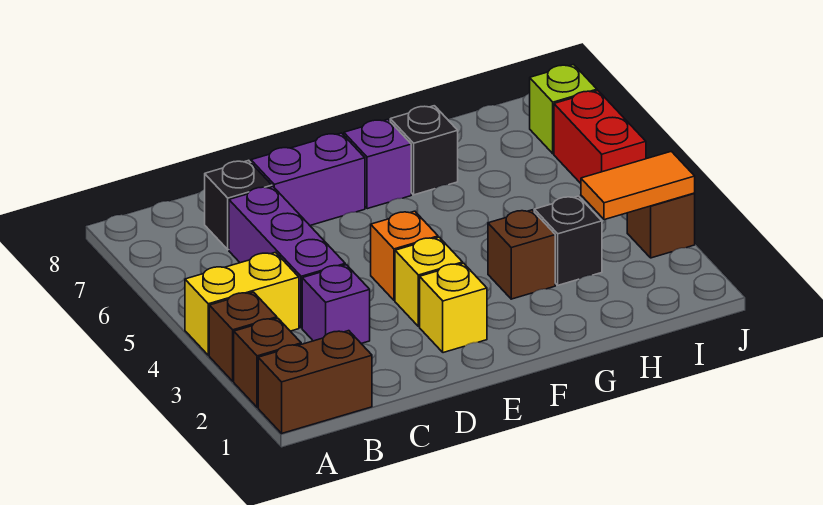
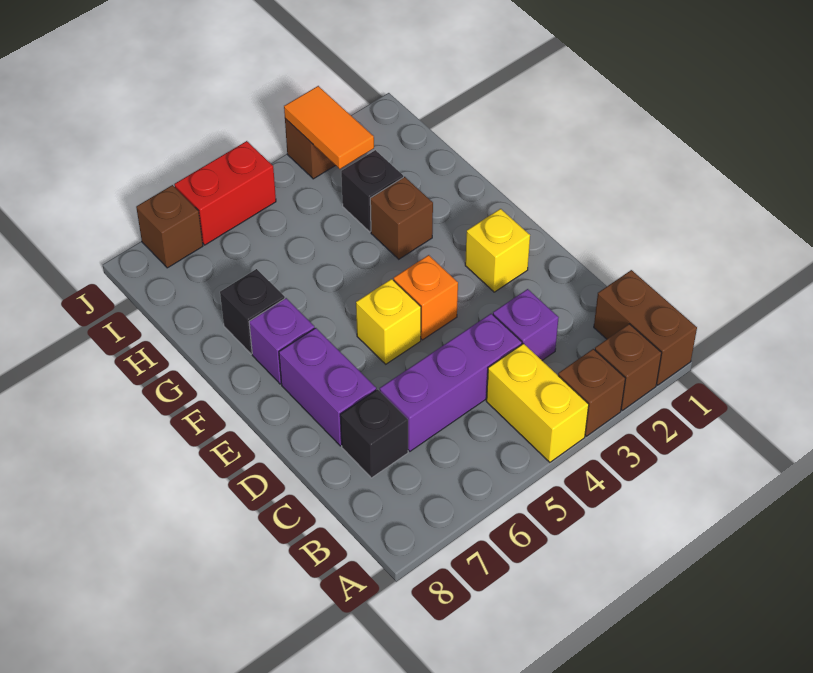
yellow 1x1 brick [395,237,463,327] -> yellow 1x1 brick moved to [356,279,421,364]
lime 1x1 brick [530,65,597,154] -> brown 1x1 brick [136,185,203,268]

